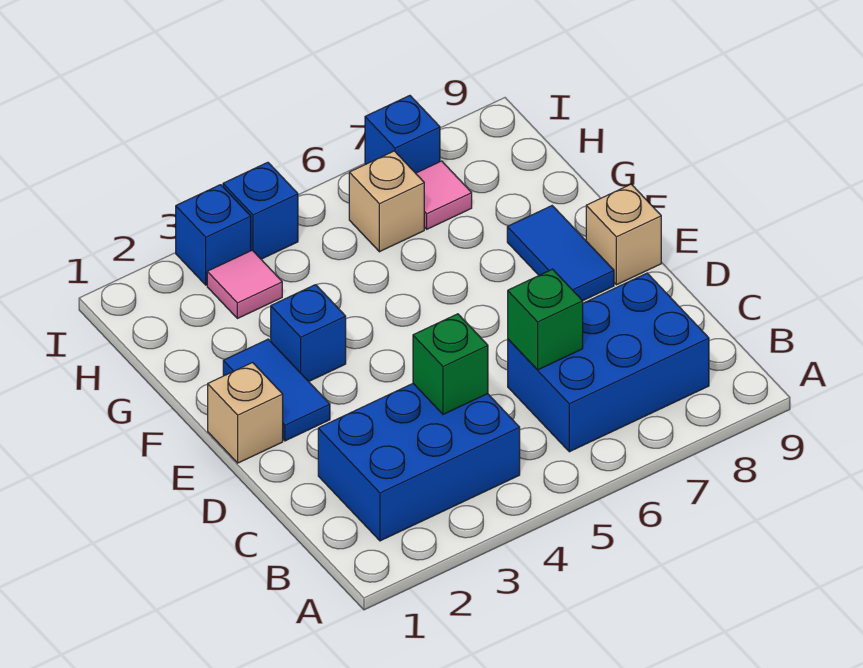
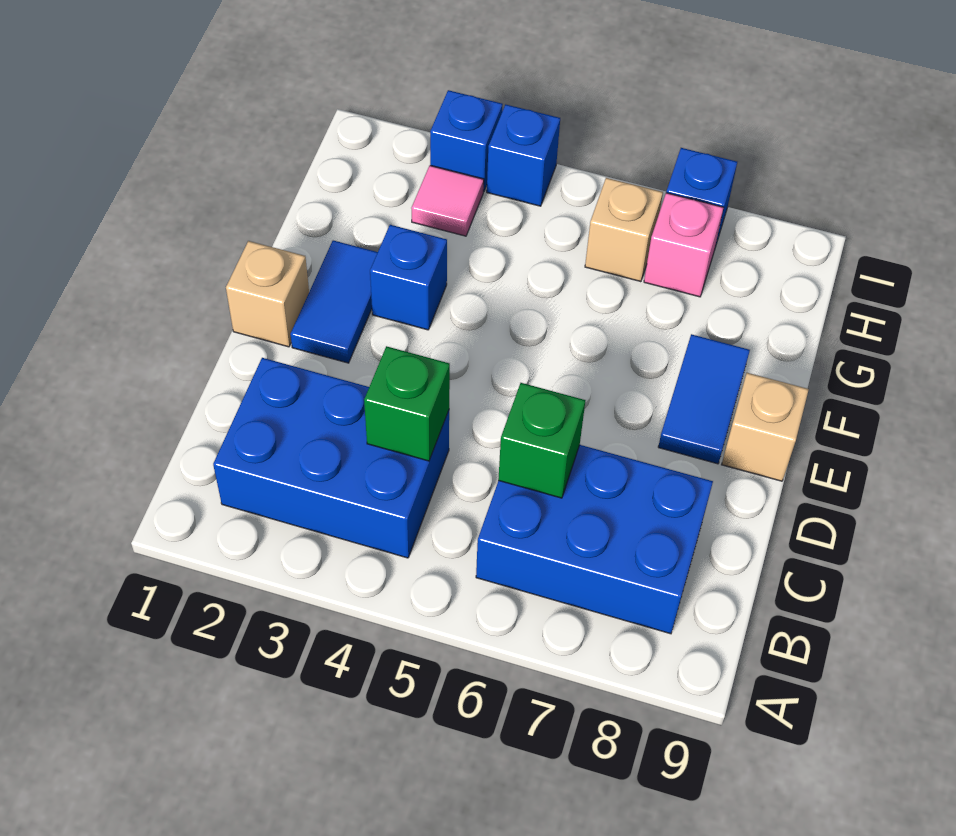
pink 1x1 tile [416,161,472,229] -> pink 1x1 brick [644,193,724,297]

